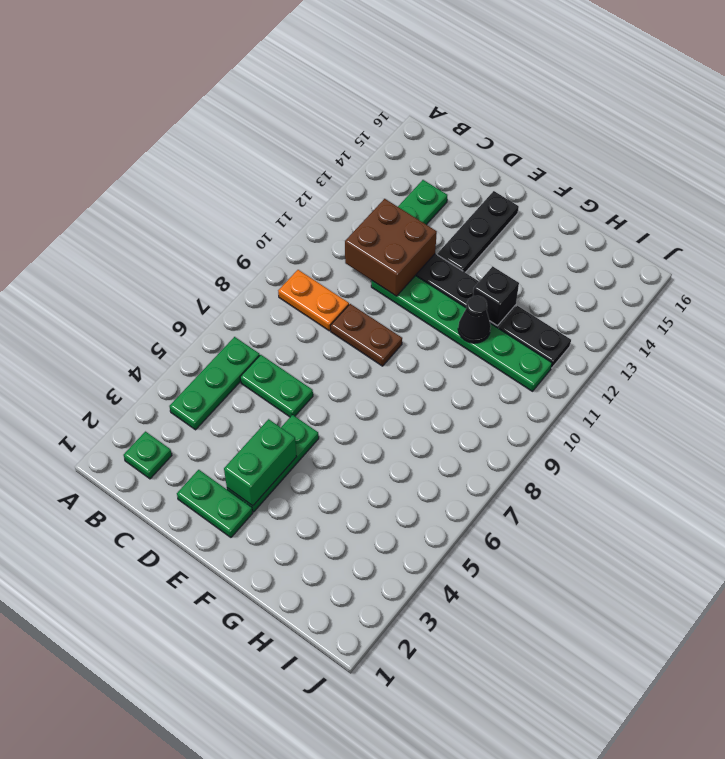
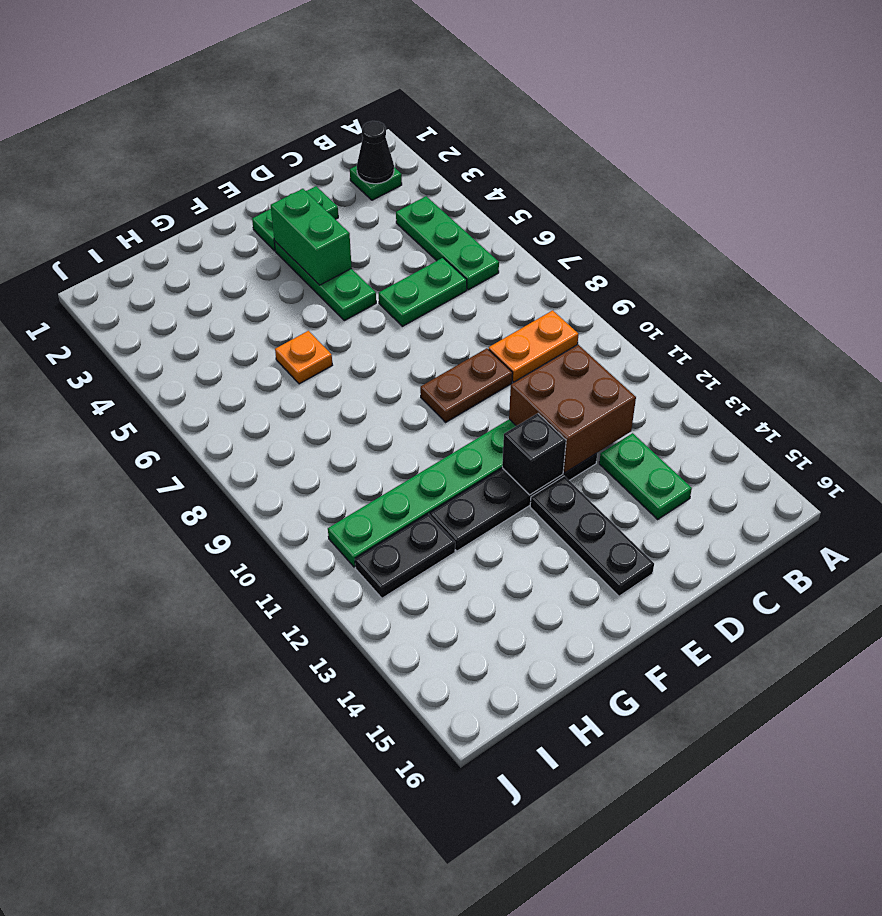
none -> orange 1x1 plate [275,331,332,384]
black 1x1 cone [458,296,491,343] -> black 1x1 cone moved to [357,121,394,184]
black 1x1 brick [473,266,519,326] -> black 1x1 brick moved to [502,413,566,495]

